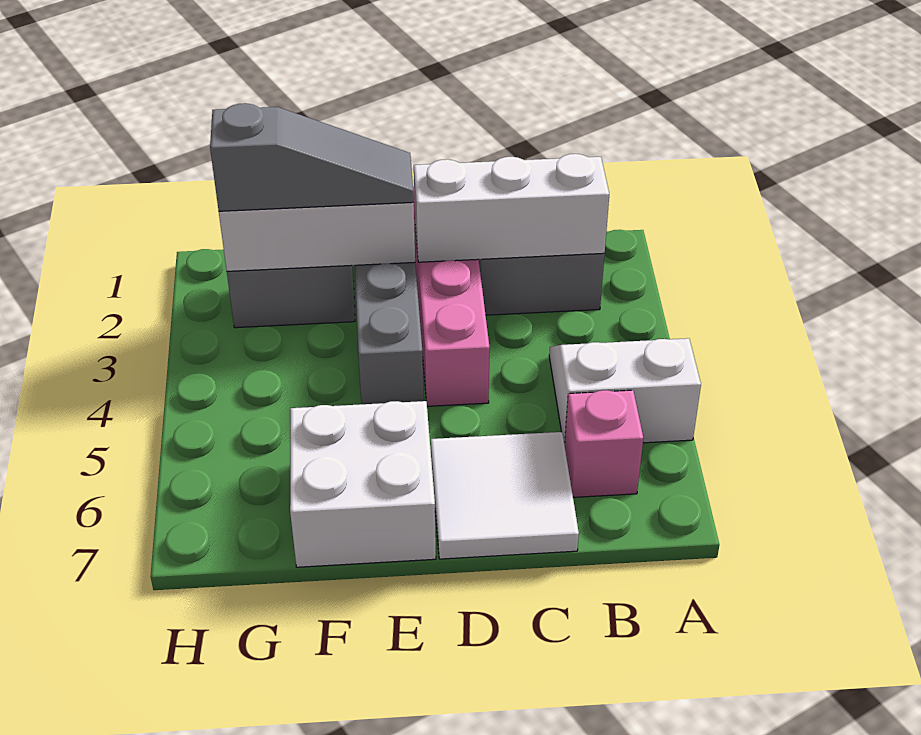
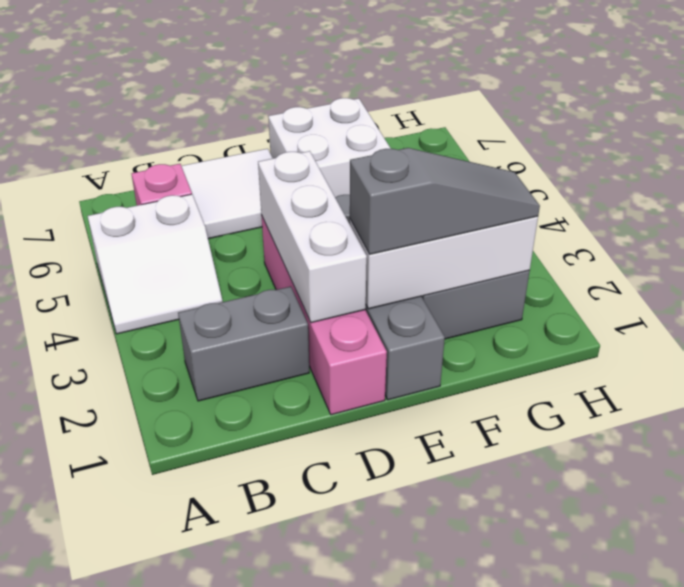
white 1x3 brick [414,154,609,262] -> white 1x3 brick turned to [258,151,367,323]
grey 1x3 slope [210,103,414,211] -> grey 1x3 slope turned to [350,148,540,254]

